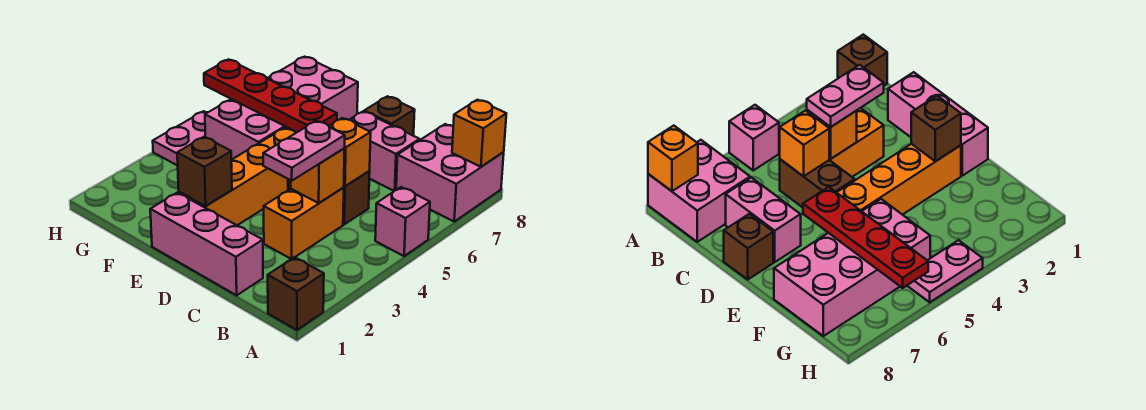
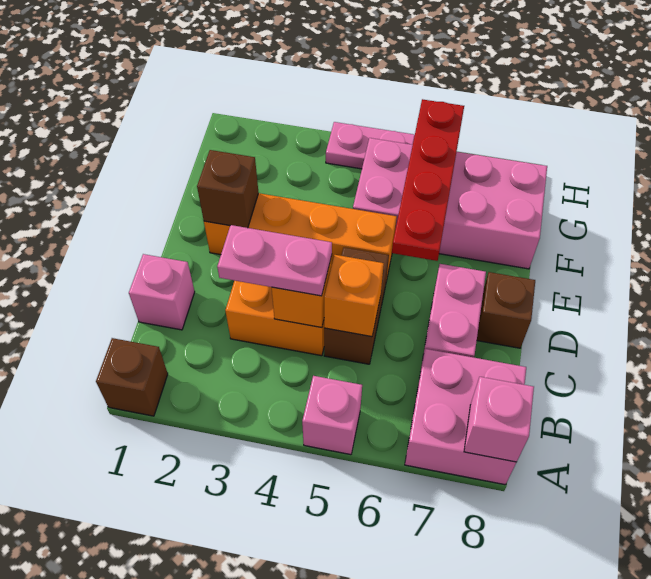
orange 1x1 brick [452,100,506,167] -> pink 1x1 brick [464,377,534,462]
pink 1x3 brick [150,193,263,295] -> pink 1x1 brick [129,254,195,330]

